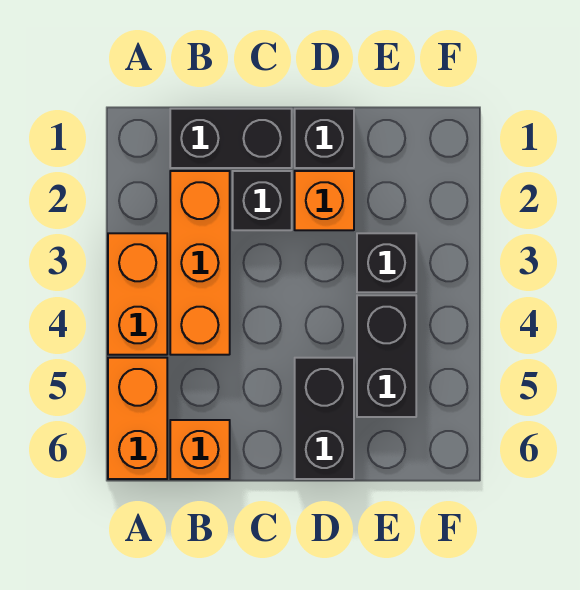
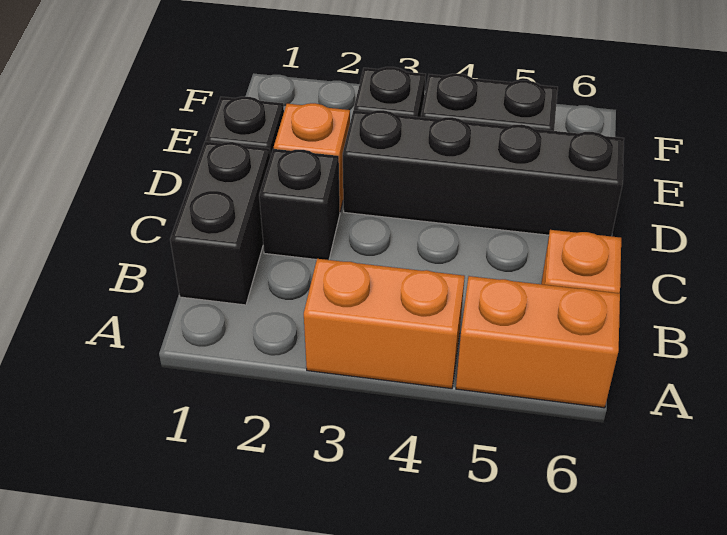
orange 1x3 brick [170,171,230,355] -> none
black 1x2 brick [295,358,354,479] -> black 1x4 brick [343,110,624,236]

